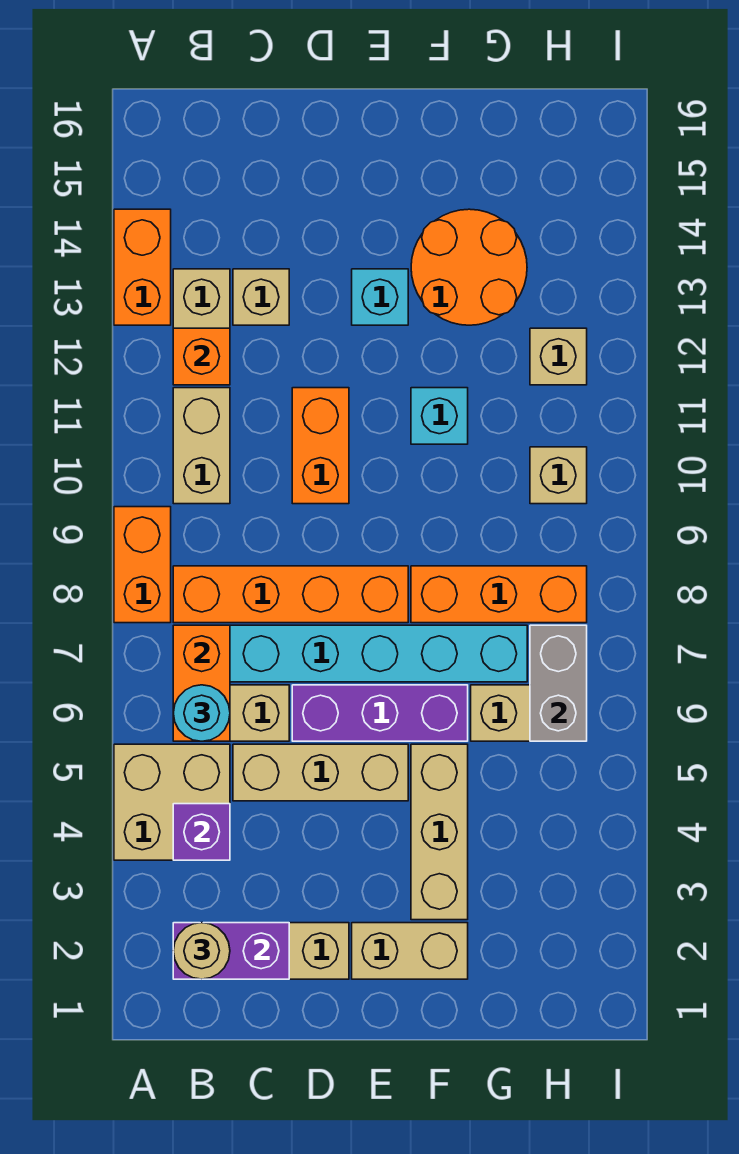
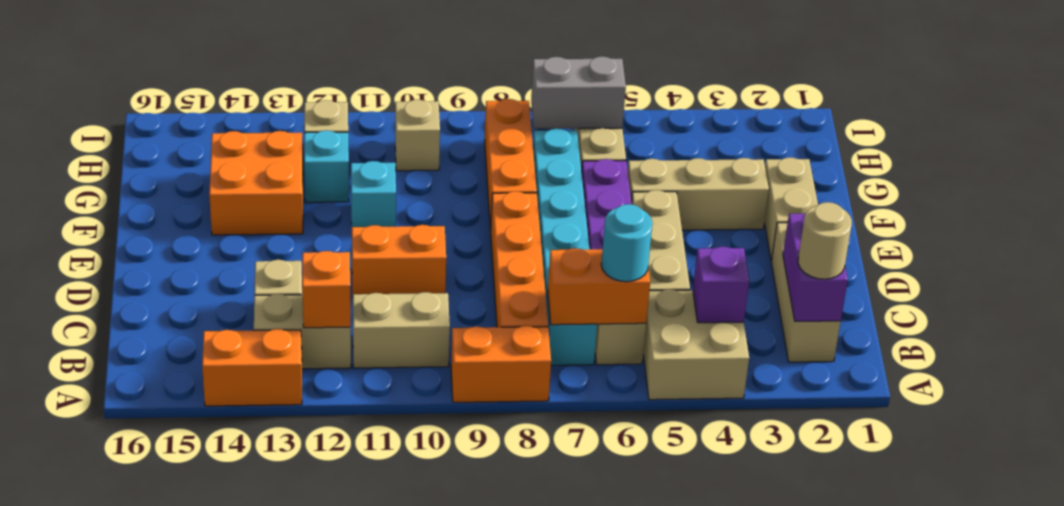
cyan 1x1 brick [352,269,408,325] -> cyan 1x1 brick moved to [304,130,349,202]
orange 2x2 round brick [411,209,527,325] -> orange 2x2 brick [209,131,303,235]

